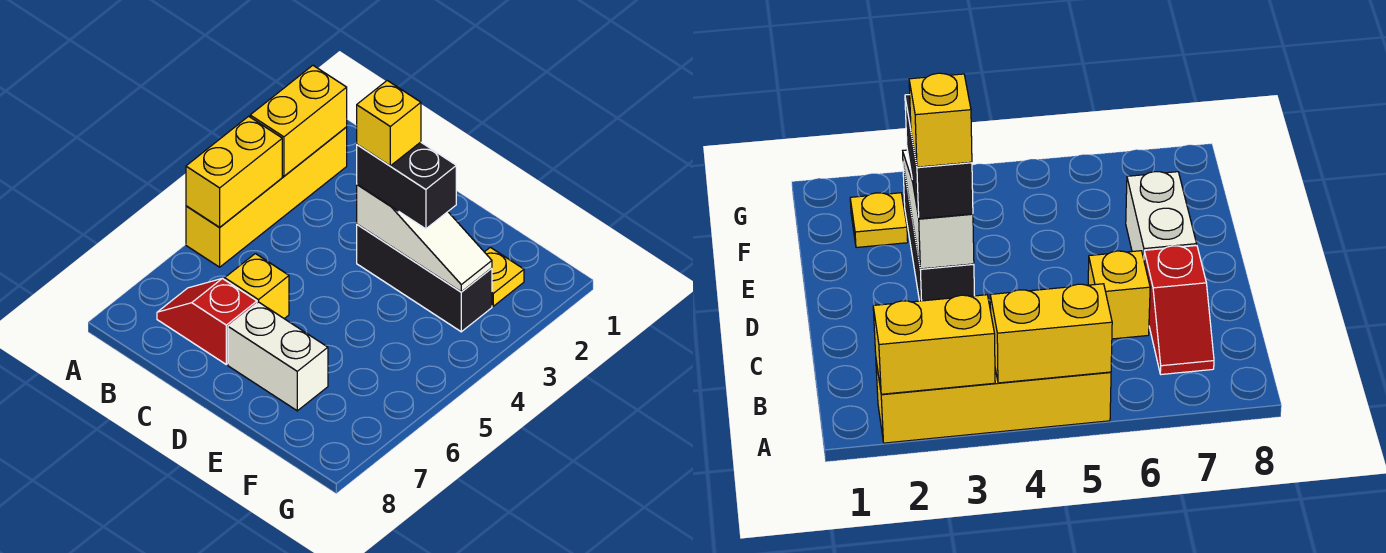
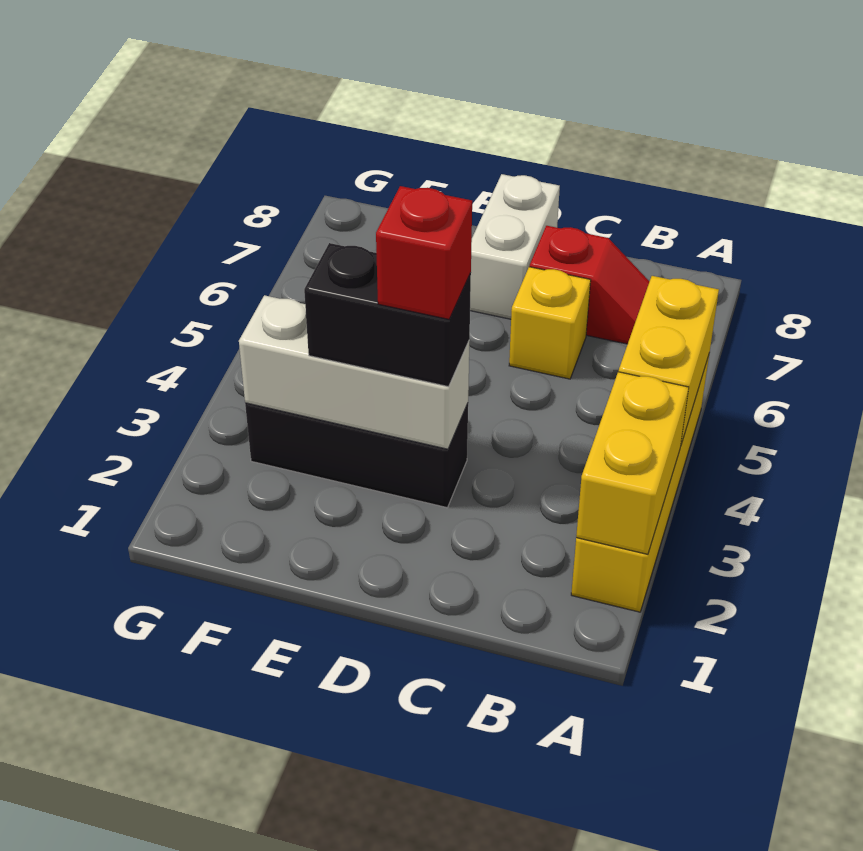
white 1x3 slope [357,185,492,292] -> white 1x3 brick [239,295,470,449]
yellow 1x1 brick [357,81,421,166] -> red 1x1 brick [376,186,472,319]
white 1x2 brick [228,302,328,411] -> white 1x2 brick turned to [470,174,560,319]
yellow 1x1 plate [485,247,524,306] -> none

